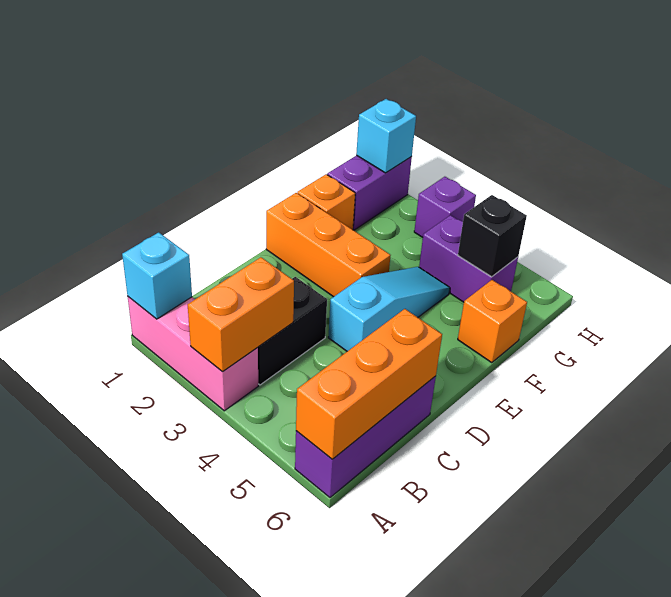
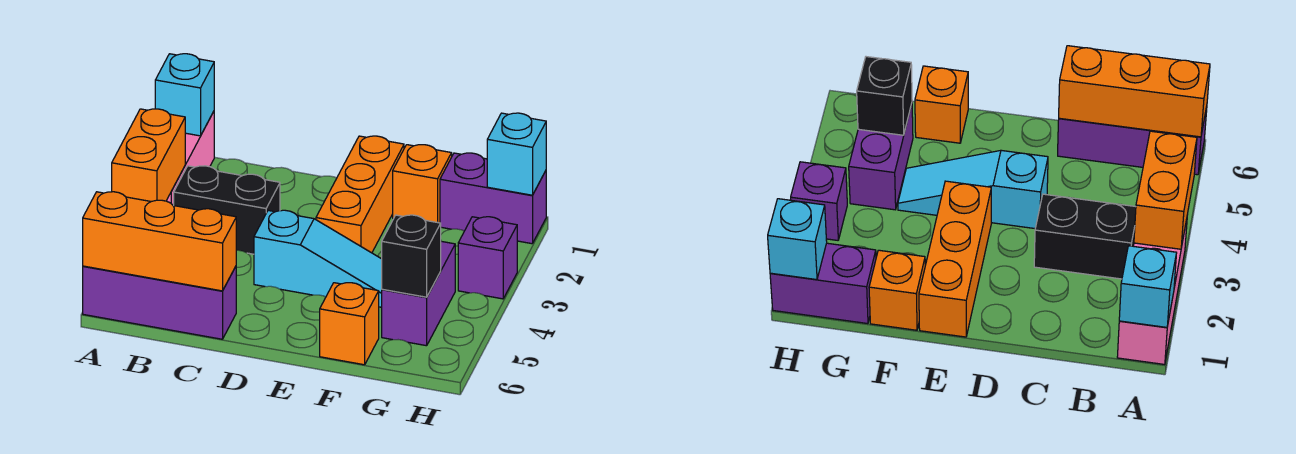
orange 1x2 brick [188,257,294,372] -> orange 1x2 brick turned to [112,109,185,202]

